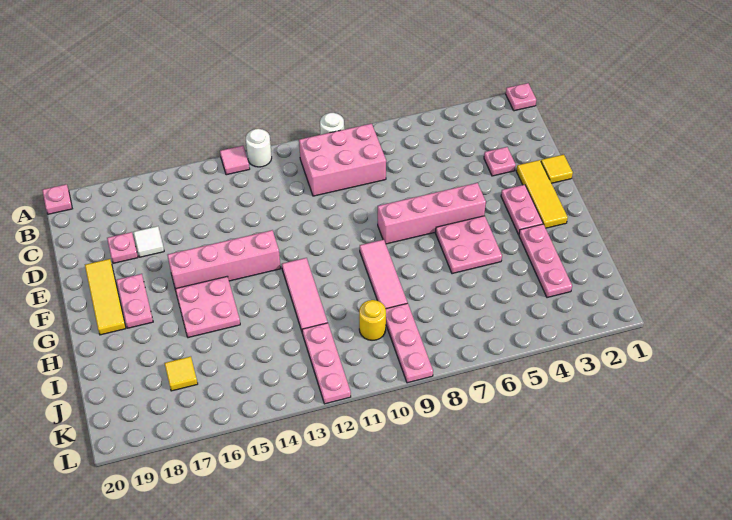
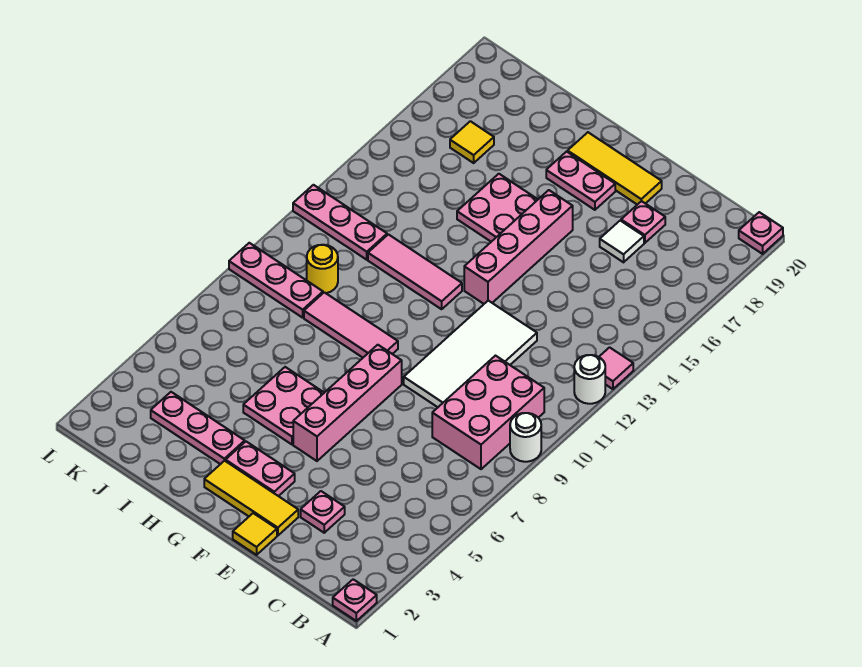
none -> white 2x4 tile [404,301,537,407]

